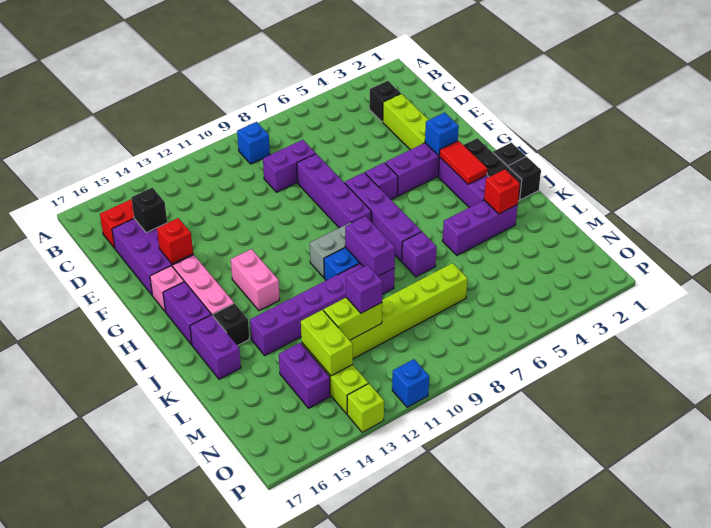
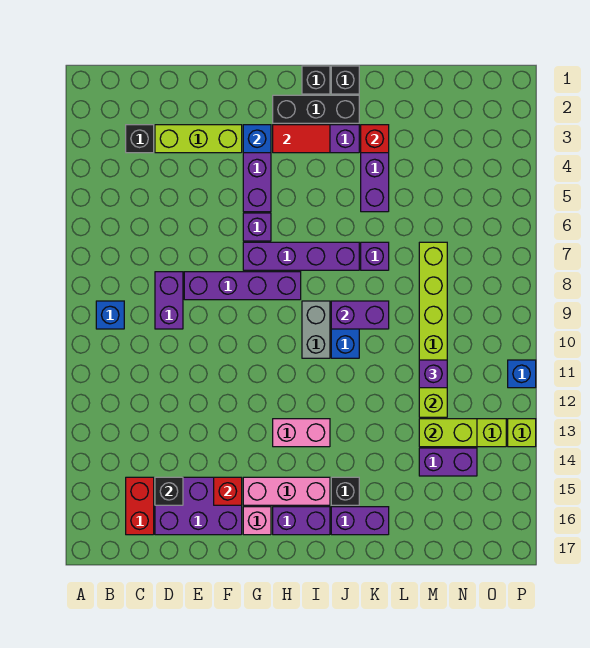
purple 1x6 brick [250,264,395,355] -> none

